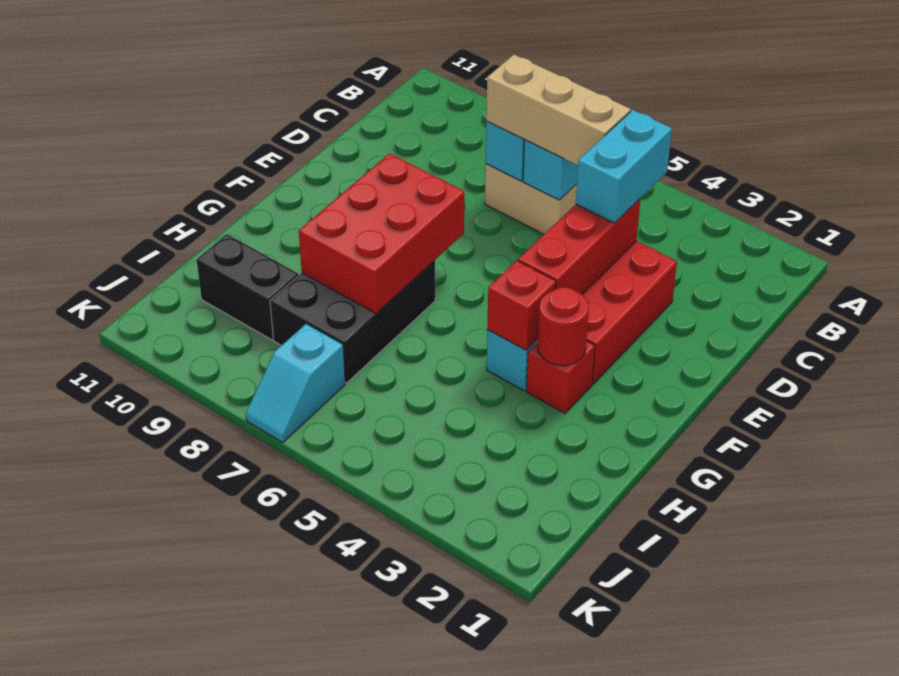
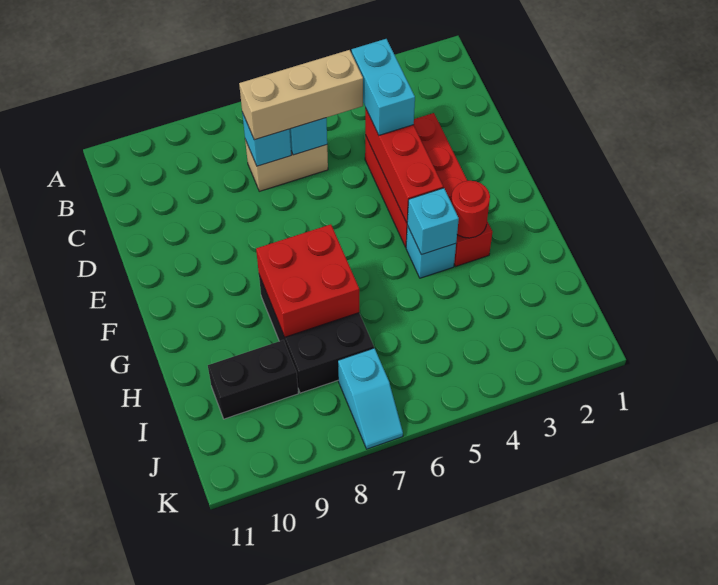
red 2x3 brick [299,153,464,313] -> red 2x2 brick [256,224,359,337]
red 1x1 brick [487,261,556,350] -> cyan 1x1 brick [407,188,459,255]

